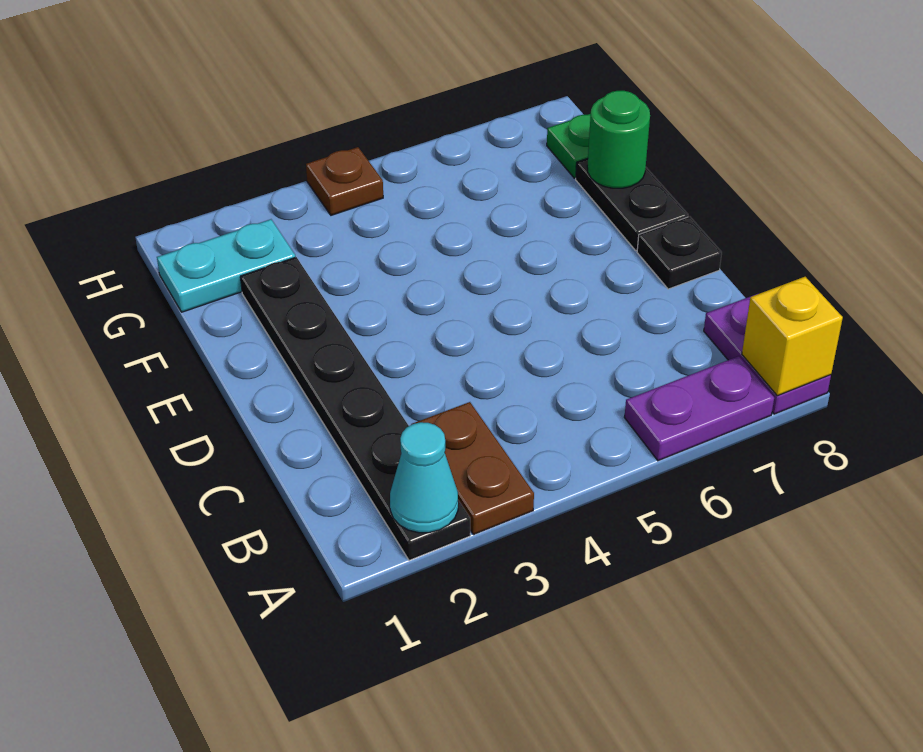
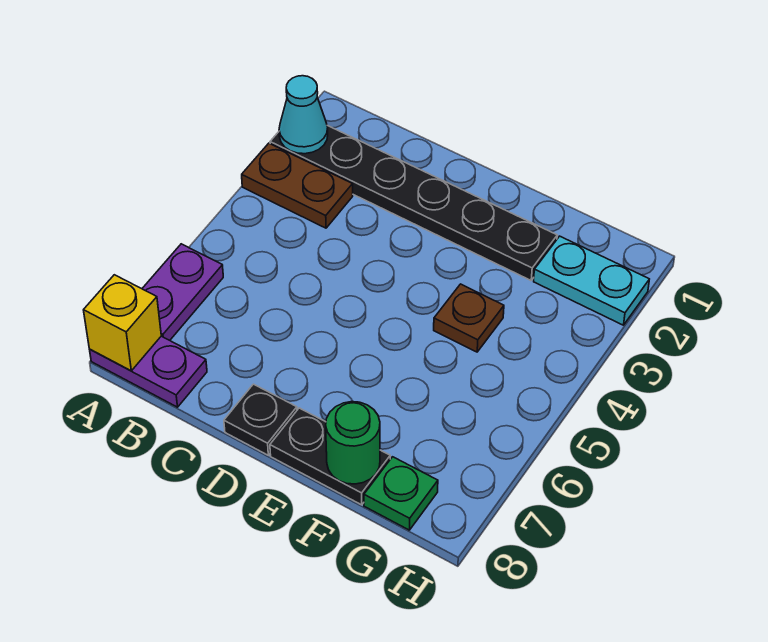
cyan 1x2 plate [157,219,295,312] -> cyan 1x2 plate turned to [534,236,649,325]
brown 1x1 plate [306,147,383,215] -> brown 1x1 plate moved to [434,284,504,352]

